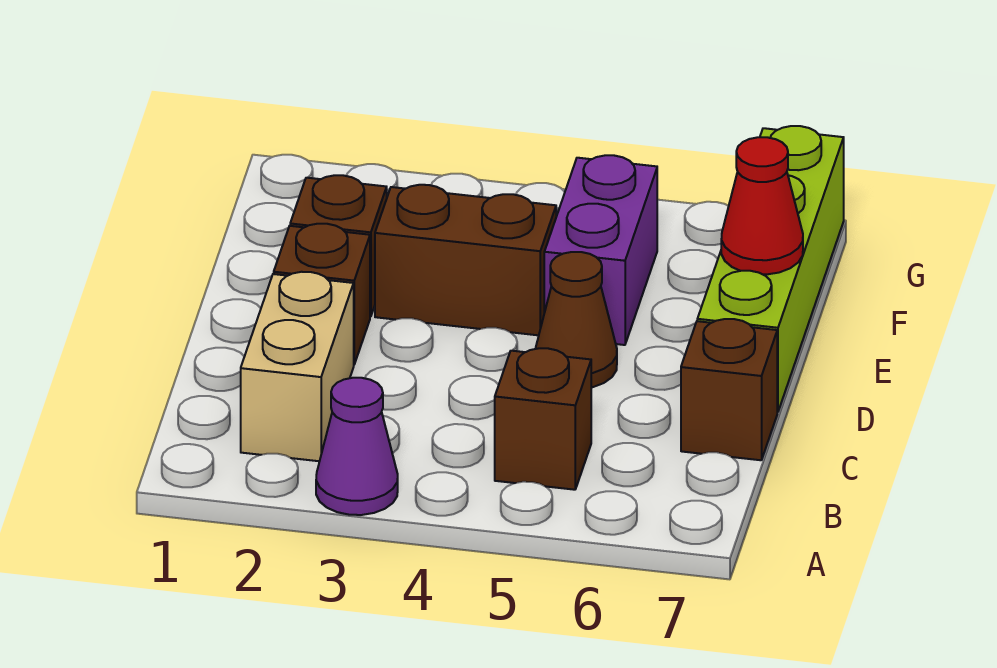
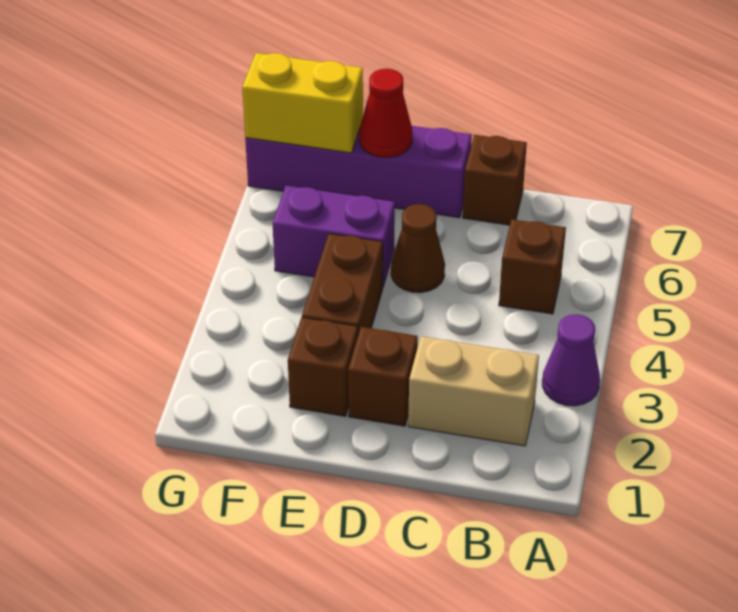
lime 1x4 brick [697,126,844,412] -> purple 1x4 brick [245,126,472,218]
none -> yellow 1x2 brick [242,53,363,153]

